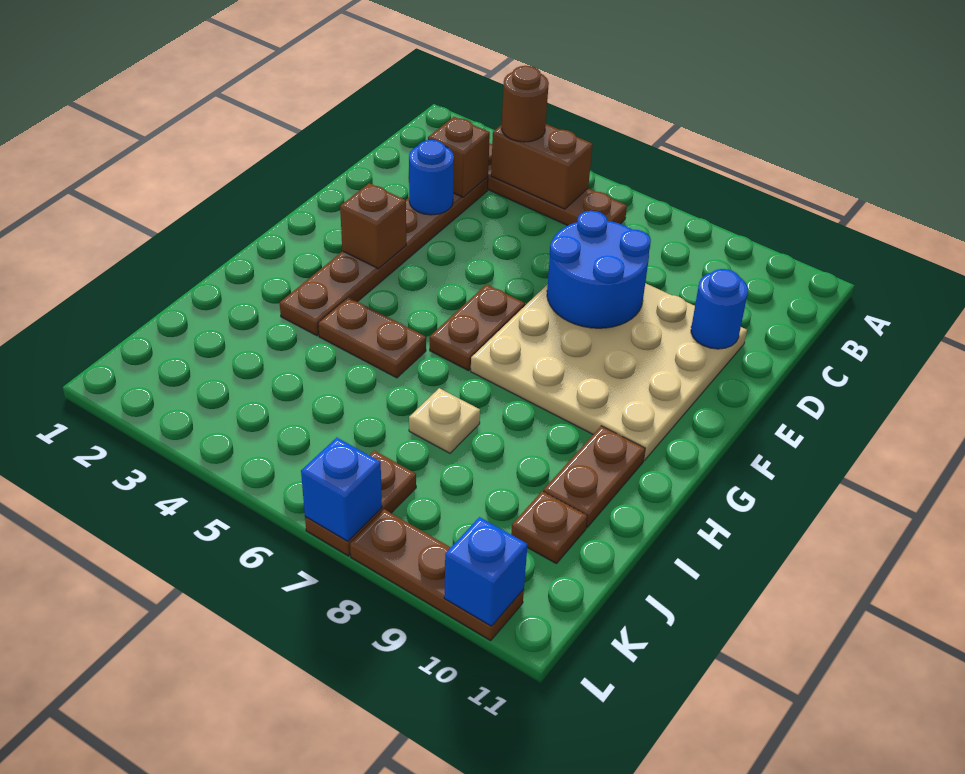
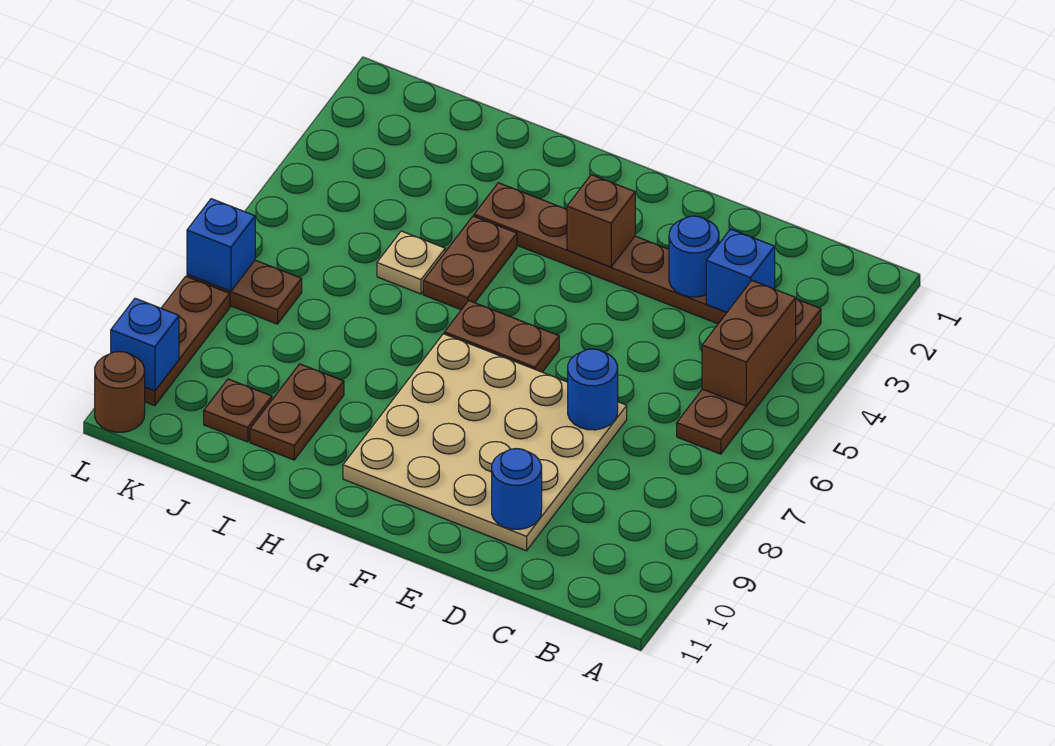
brown 1x1 round brick [502,66,549,142] -> brown 1x1 round brick moved to [95,351,145,432]
brown 1x1 brick [428,117,490,197] -> blue 1x1 brick [706,229,775,312]
blue 2x2 round brick [547,211,651,328] -> blue 1x1 round brick [568,349,618,430]
brown 1x2 plate [543,426,645,528] -> brown 1x2 plate turned to [250,364,344,460]
tan 1x1 plate [409,388,480,453] -> tan 1x1 plate moved to [377,231,445,294]

